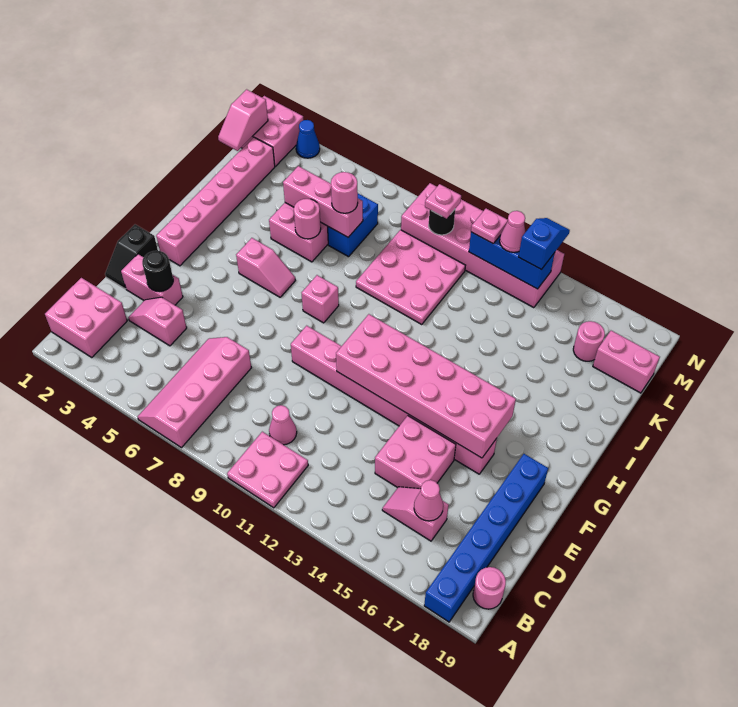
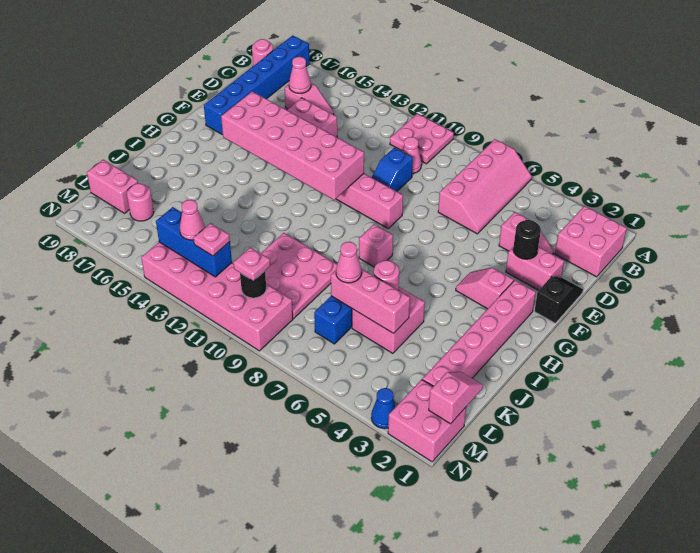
pink 1x2 slope [236,238,295,297] -> pink 1x2 slope moved to [456,268,514,309]
pink 1x1 round brick [331,172,358,213] -> pink 1x1 cone [336,242,362,283]
blue 1x2 slope [519,218,570,270] -> blue 1x2 slope moved to [372,148,413,191]

